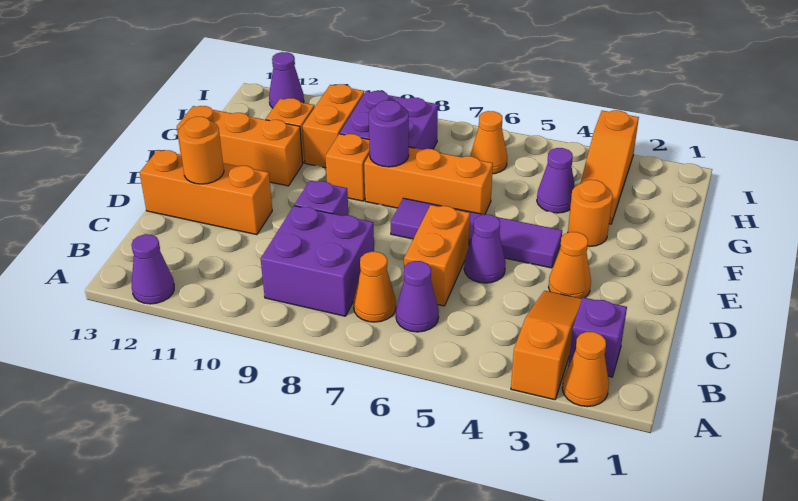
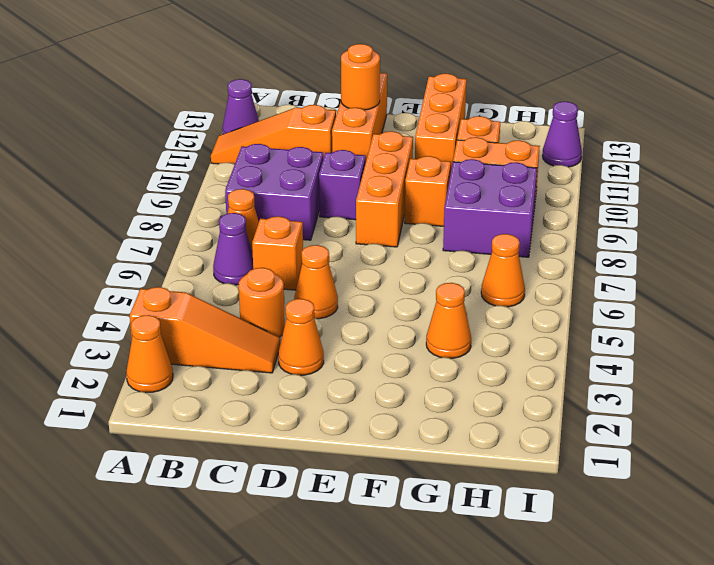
purple 1x1 brick [568,297,627,377] -> none
orange 1x2 brick [404,205,470,306] -> orange 1x1 brick [252,216,303,290]
purple 1x1 cone [464,214,506,283] -> orange 1x1 cone [294,245,338,319]
purple 1x4 tile [391,198,562,268] -> none
orange 1x1 round brick [568,180,613,247] -> orange 1x1 round brick moved to [239,268,285,337]
orange 1x3 brick [364,147,493,215] -> orange 1x3 brick moved to [356,131,413,247]
purple 1x1 round brick [369,100,409,167] -> none
orange 1x3 slope [580,110,639,224] -> orange 1x3 slope moved to [211,105,336,164]
purple 1x1 cone [537,148,575,213] -> orange 1x1 cone [426,283,471,358]

